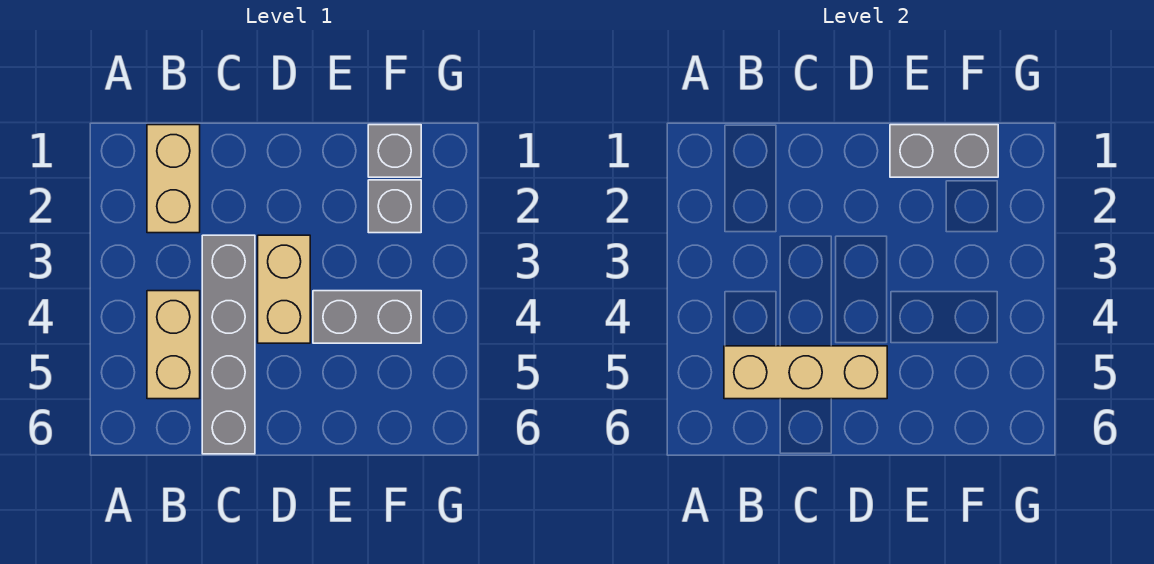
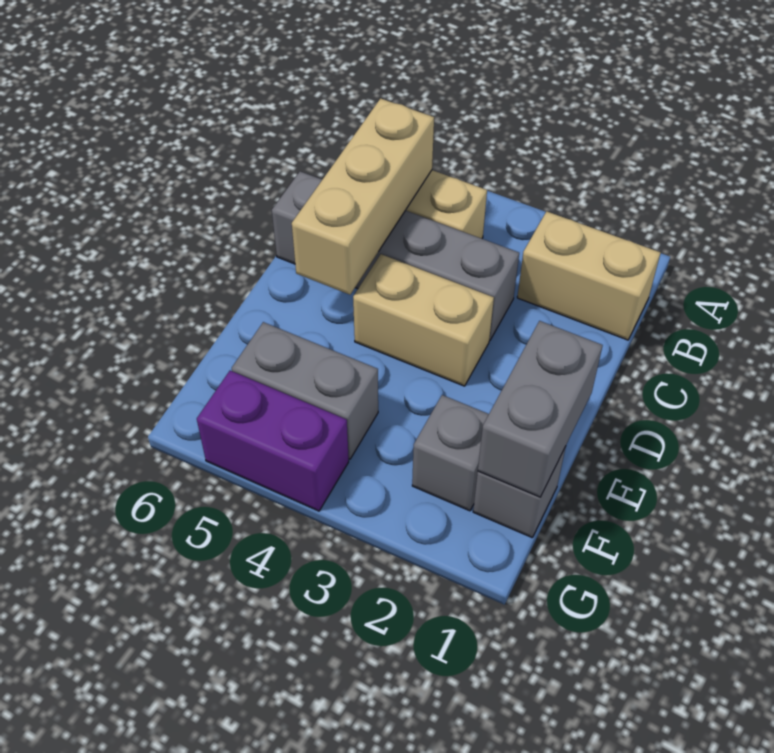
grey 1x2 brick [313,291,421,343] -> grey 1x2 brick turned to [232,322,378,459]
none -> purple 1x2 brick [197,371,349,511]

